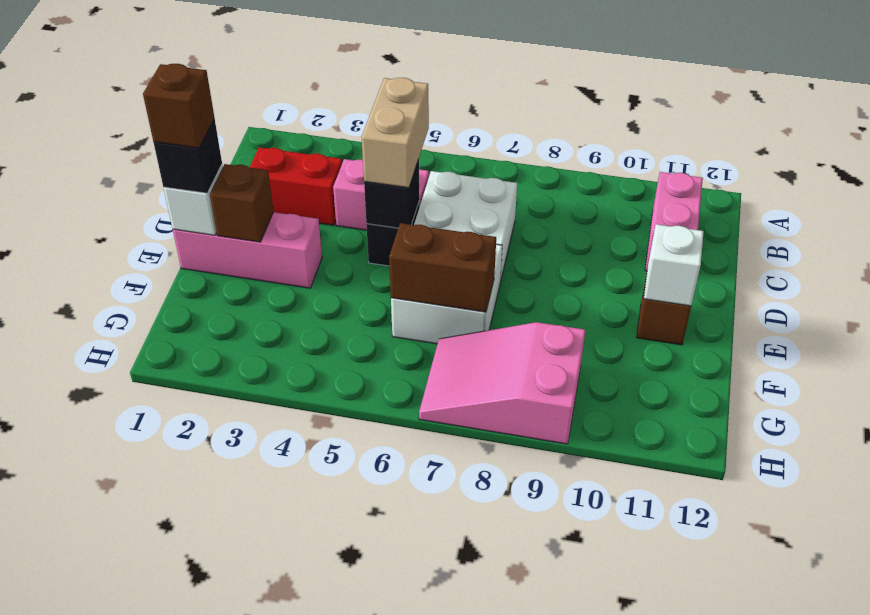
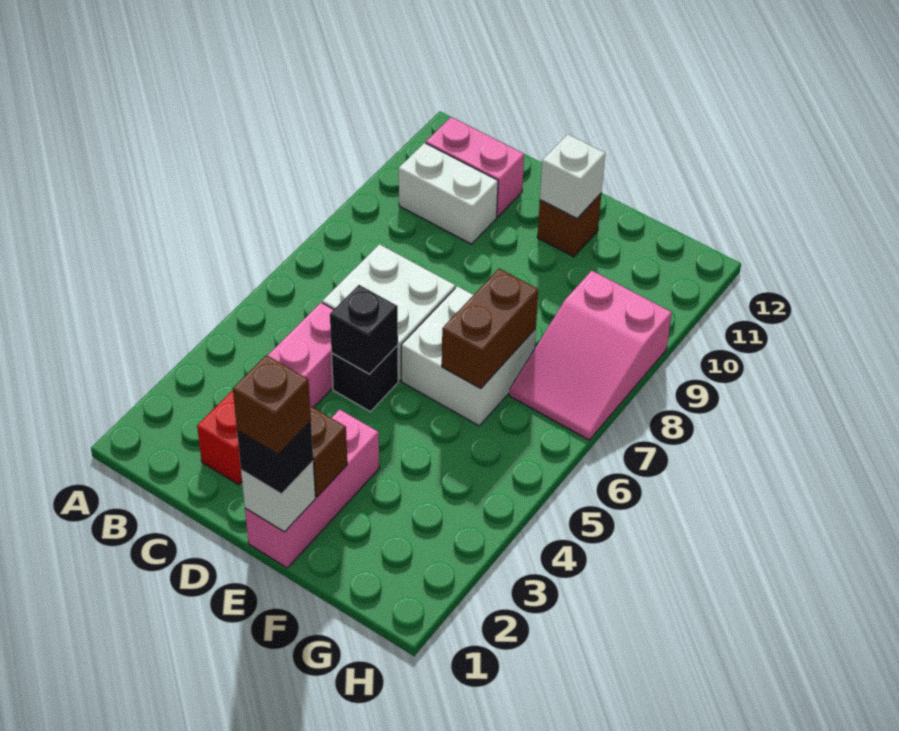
none -> white 1x2 brick [399,143,498,244]
tan 1x2 brick [362,78,429,188] -> none

